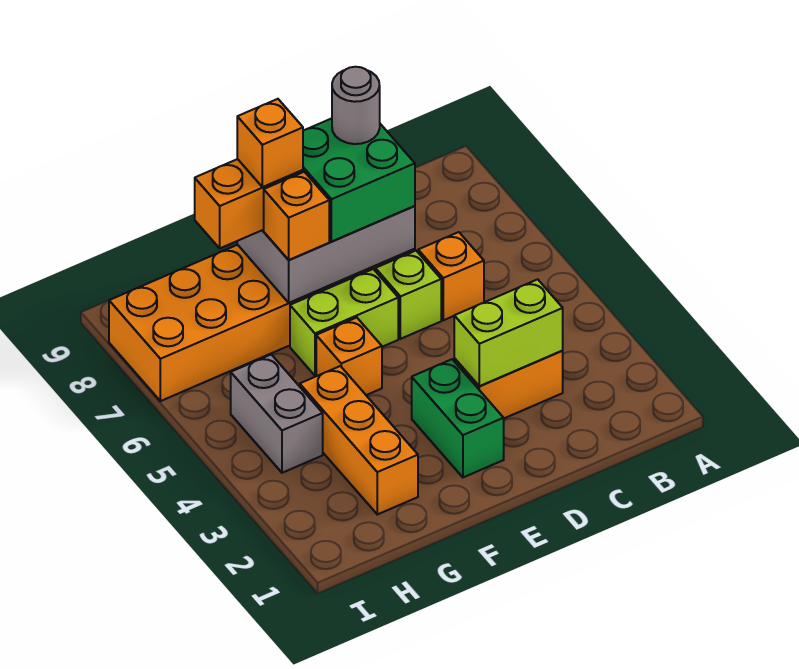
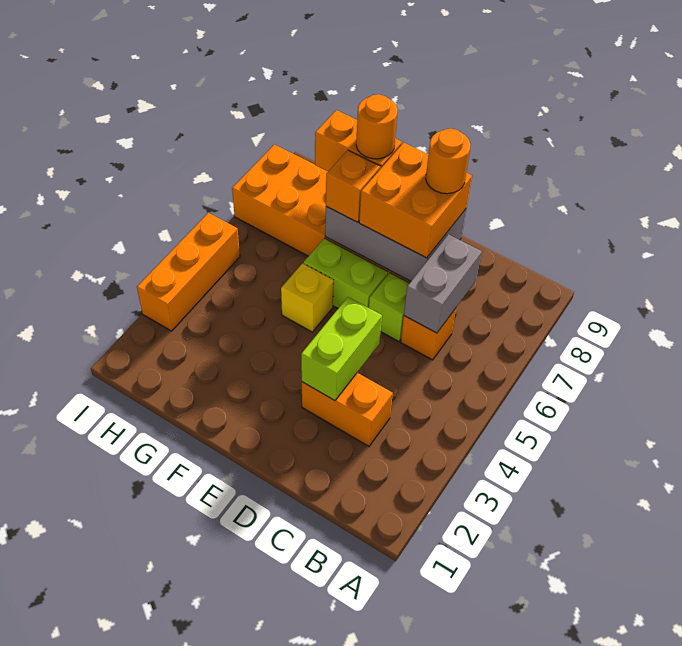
lime 1x2 brick [454,279,563,386] -> lime 1x2 brick turned to [301,297,382,401]
green 2x2 brick [303,118,415,242] -> orange 2x2 brick [359,142,472,258]
grey 1x1 round brick [332,67,380,144] -> orange 1x1 round brick [426,129,471,194]
green 1x2 brick [412,359,504,477] -> none
orange 1x1 brick [316,318,382,395] -> yellow 1x1 brick [281,263,334,332]
orange 1x1 brick [237,99,303,187] -> orange 1x1 round brick [356,94,398,159]
orange 1x3 brick [300,366,418,514] -> orange 1x3 brick moved to [137,213,240,331]
grey 1x2 brick [231,355,323,473] -> grey 1x2 brick moved to [404,234,482,333]

